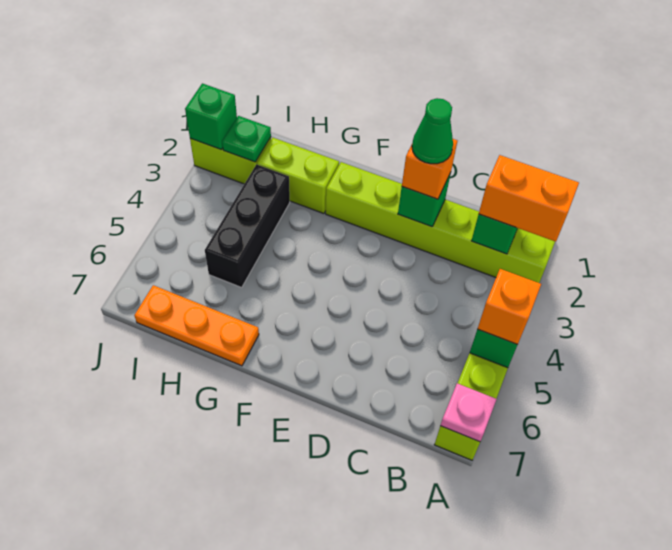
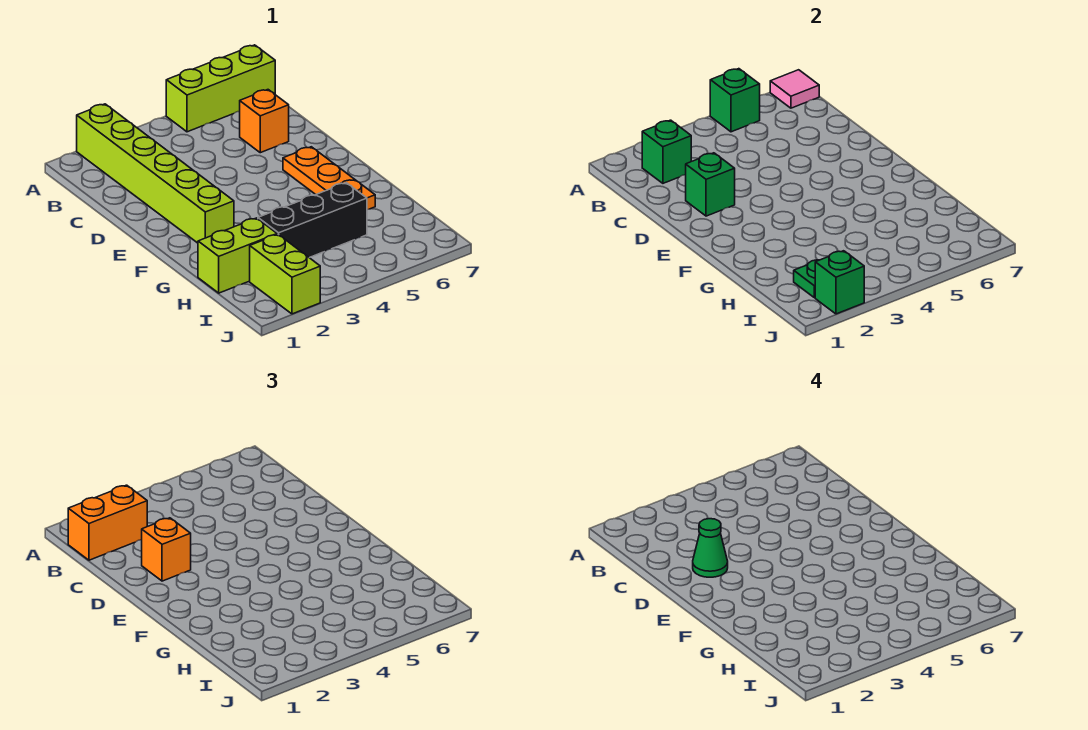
orange 1x2 brick [479,155,579,242] -> orange 1x2 brick turned to [68,485,147,560]
orange 1x1 brick [478,269,541,345] -> orange 1x1 brick moved to [240,90,289,153]
pink 1x1 plate [440,383,497,442] -> pink 1x1 tile [770,70,819,108]
lime 1x2 brick [257,138,339,214] -> lime 1x2 brick turned to [198,218,277,293]
orange 1x3 plate [134,285,259,366] -> orange 1x3 plate moved to [283,147,375,210]

